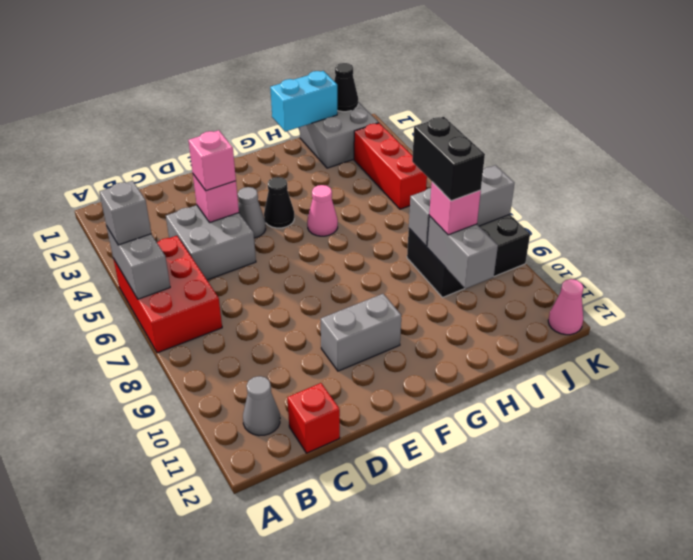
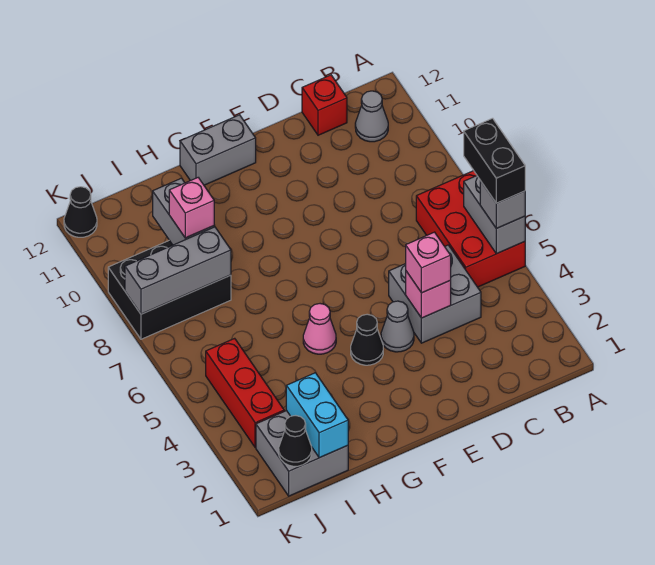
grey 1x2 brick [320,294,401,371] -> grey 1x2 brick moved to [180,115,256,185]
cyan 1x2 brick [270,71,337,132] -> cyan 1x2 brick turned to [286,373,348,458]
black 1x2 brick [412,117,485,201] -> black 1x2 brick moved to [464,118,525,203]
pink 1x1 cone [548,279,584,335] -> black 1x1 cone [64,187,97,237]

